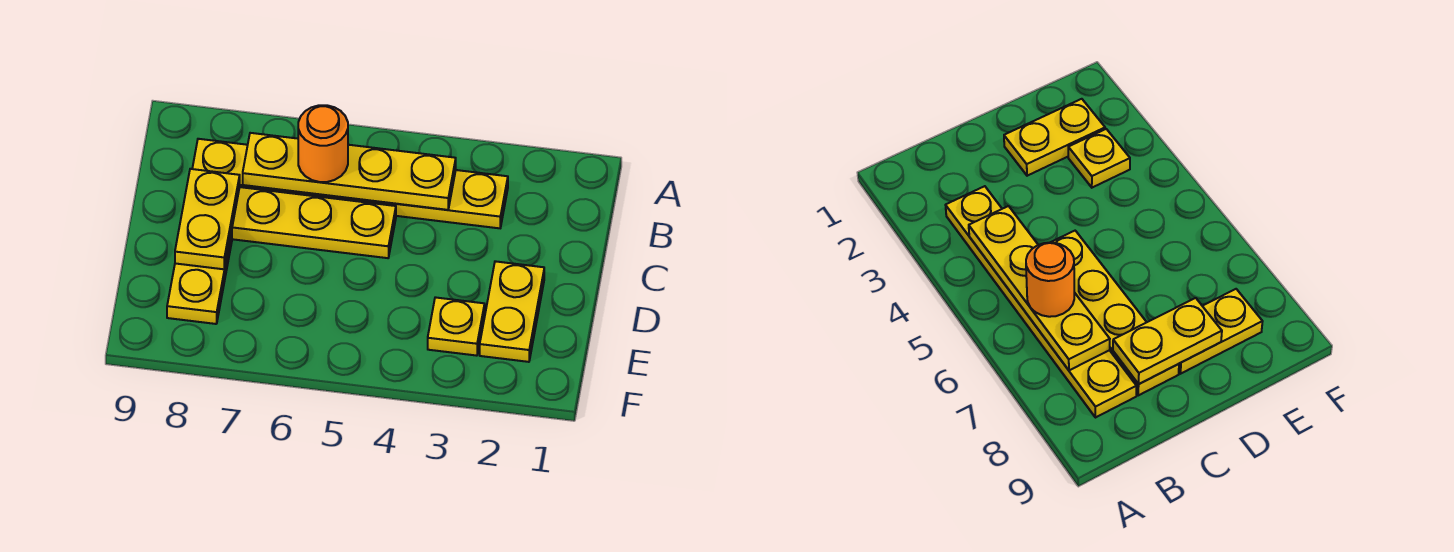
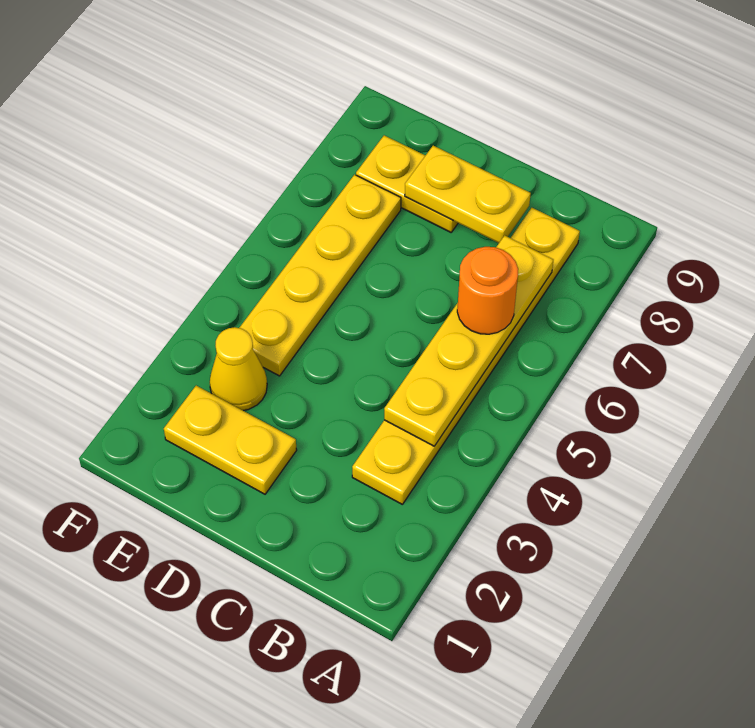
yellow 1x4 plate [232,187,396,258] -> yellow 1x4 plate moved to [239,175,401,376]
yellow 1x1 plate [428,297,485,356] -> yellow 1x1 cone [210,327,267,411]

